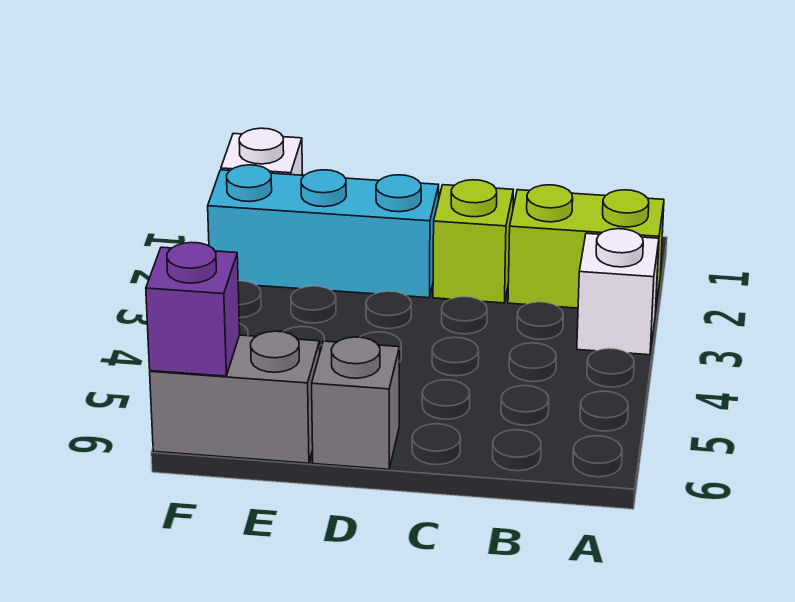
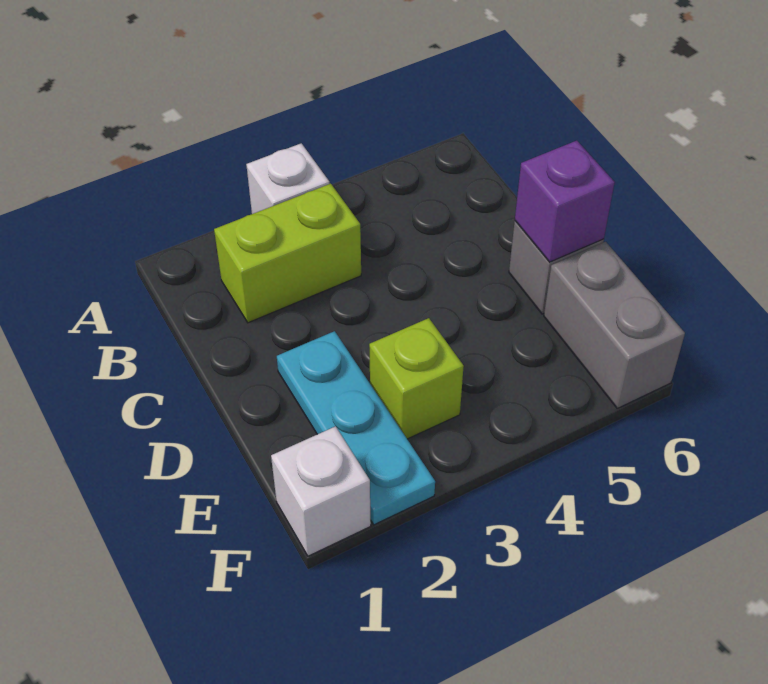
lime 1x2 brick [508,185,664,313] -> lime 1x2 brick turned to [214,184,361,323]
lime 1x1 brick [433,180,513,303] -> lime 1x1 brick moved to [369,318,464,439]
cyan 1x3 brick [208,165,439,298] -> cyan 1x3 plate [277,331,435,525]
purple 1x1 brick [146,242,240,376] -> purple 1x1 brick moved to [515,141,615,262]

